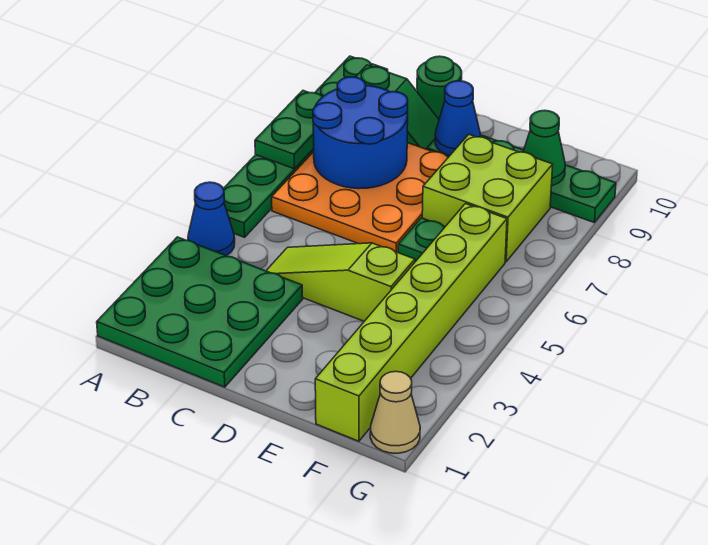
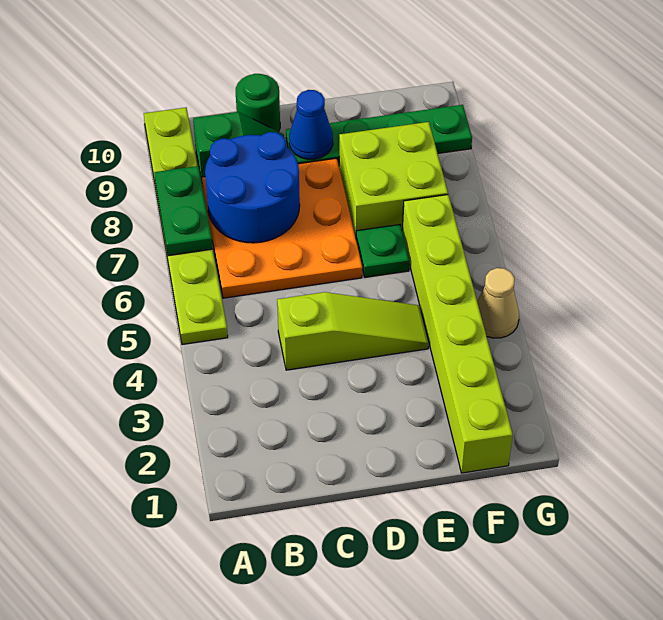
green 3x3 plate [97,237,303,387] -> none
blue 1x1 cone [188,182,235,256] -> none
green 1x6 plate [223,56,388,237] -> lime 1x6 plate [144,107,228,345]
lime 1x3 slope [266,243,415,321] -> lime 1x3 slope turned to [277,292,429,370]
green 1x1 cone [523,110,565,186] -> none
tan 1x1 cone [370,372,420,453] -> tan 1x1 cone moved to [477,268,519,338]

